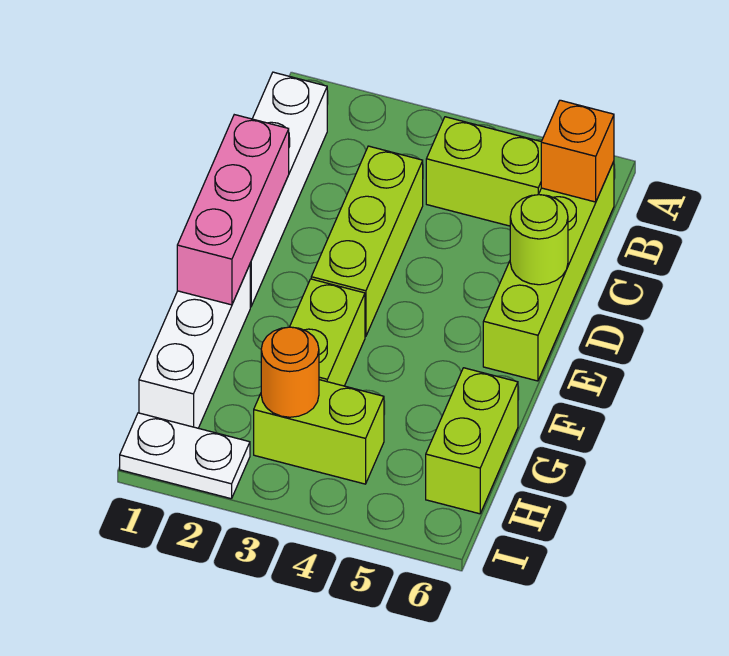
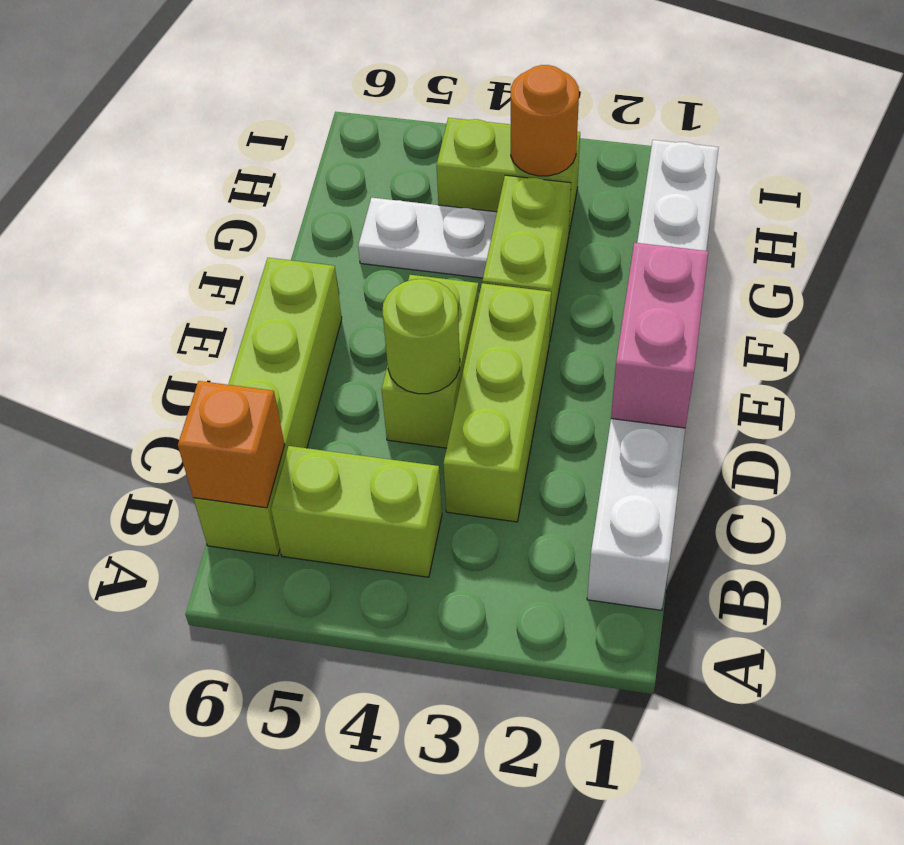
pink 1x3 brick [177,115,289,305] -> pink 1x2 brick [611,243,708,428]
lime 1x1 round brick [510,194,568,285] -> lime 1x1 round brick moved to [383,279,460,394]
lime 1x2 brick [426,368,518,514] -> lime 1x2 brick moved to [382,275,479,448]
white 1x2 plate [120,413,250,499] -> white 1x2 plate moved to [358,198,497,278]

